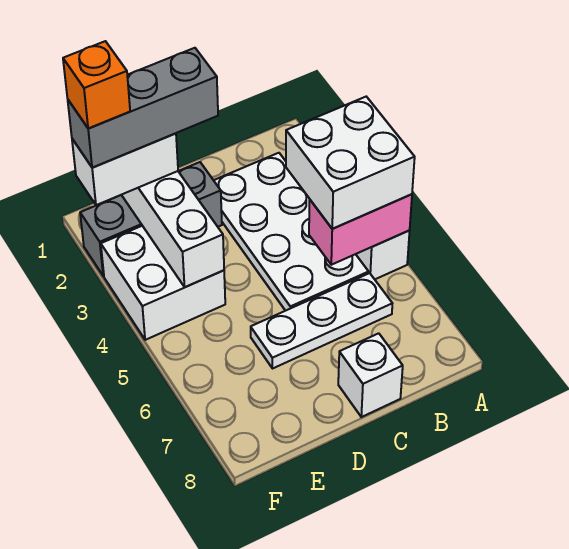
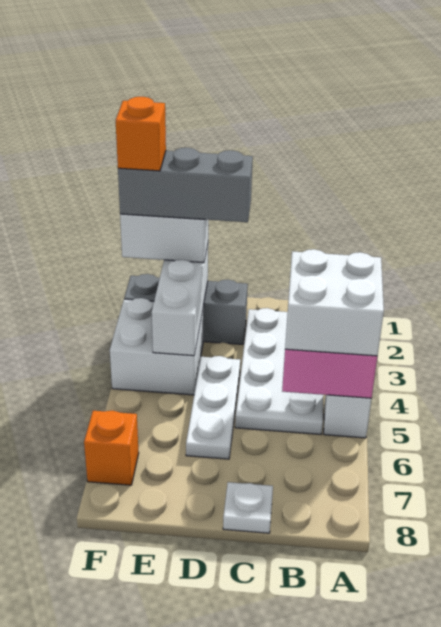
white 1x3 plate [251,273,392,368] -> white 1x3 plate turned to [186,356,240,459]
white 1x1 brick [338,333,403,417] -> white 1x1 plate [223,482,273,533]
none -> orange 1x1 brick [84,411,139,485]

